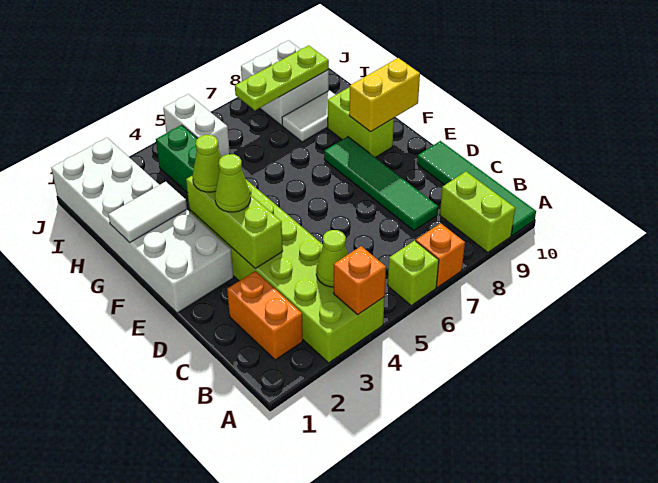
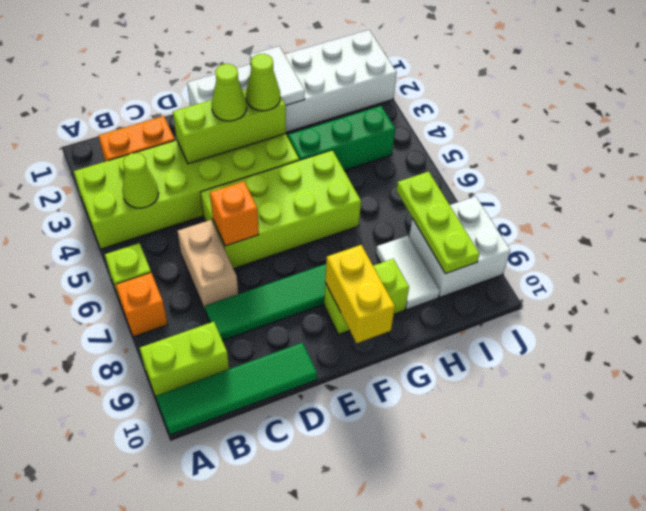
orange 1x1 brick [334,246,386,314] -> orange 1x1 brick moved to [210,181,259,246]
none -> tan 1x2 brick [178,220,238,311]
none -> lime 2x4 brick [201,150,361,269]
white 1x2 brick [163,94,230,157] -> none

